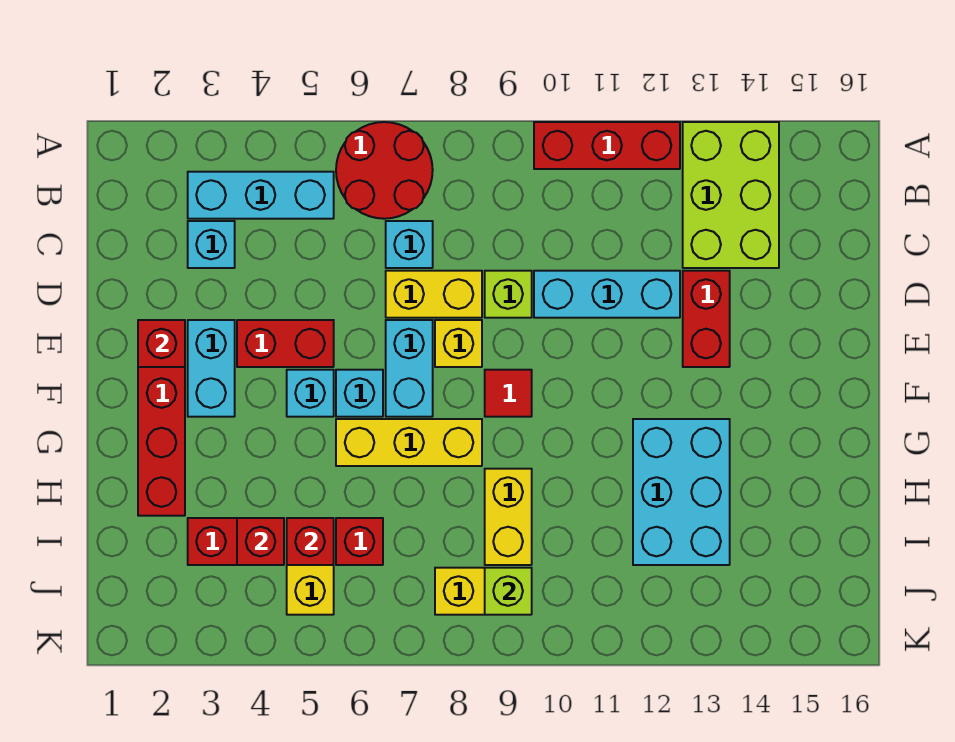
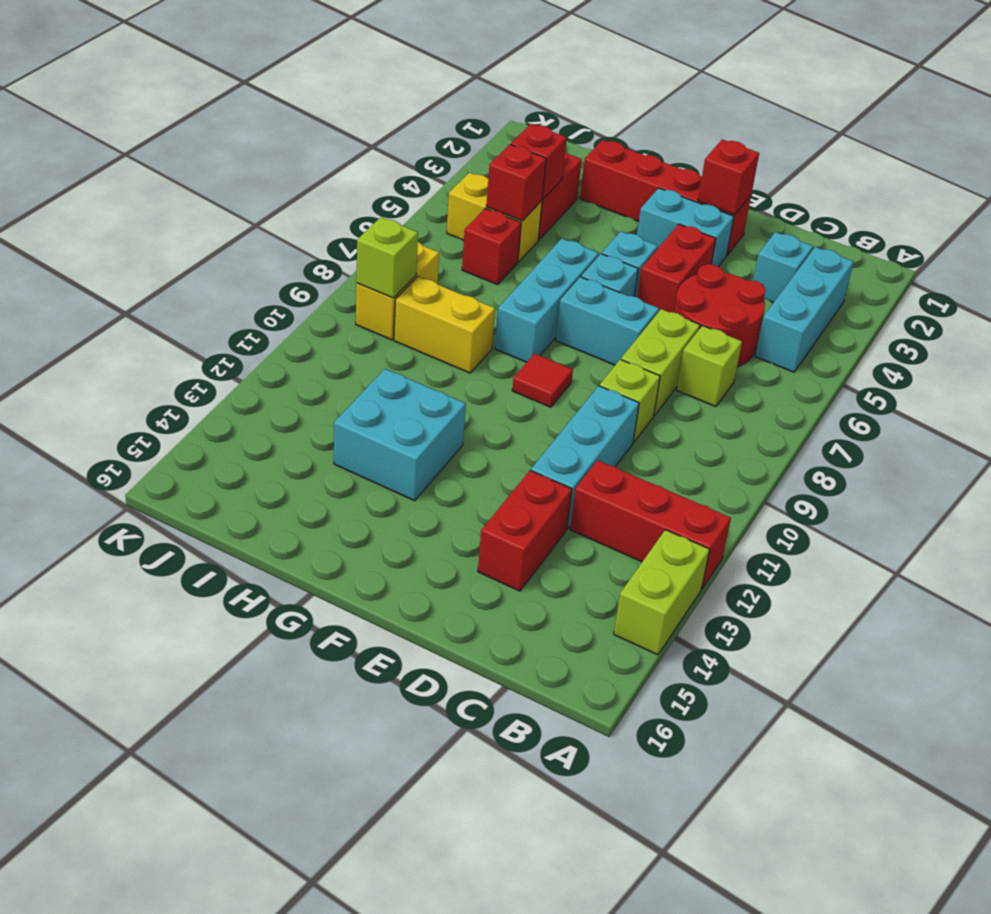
red 2x2 round brick [336,122,433,219] -> red 2x2 round brick moved to [674,264,765,367]
red 1x3 brick [534,122,680,169] -> red 1x3 brick turned to [570,460,731,588]
lime 2x3 brick [683,122,779,268] -> lime 1x2 brick [614,530,710,655]
cyan 1x1 brick [386,221,433,268] -> lime 1x1 brick [677,326,742,407]
yellow 1x2 brick [386,271,482,318] -> lime 1x2 brick [621,309,700,416]
red 1x2 brick [683,271,730,367] -> red 1x2 brick turned to [478,471,572,591]
yellow 1x1 brick [435,320,482,367] -> none
yellow 1x3 brick [336,419,482,466] -> cyan 1x3 brick [495,239,599,362]
cyan 2x3 brick [633,419,730,565] -> cyan 2x2 brick [334,369,466,501]

